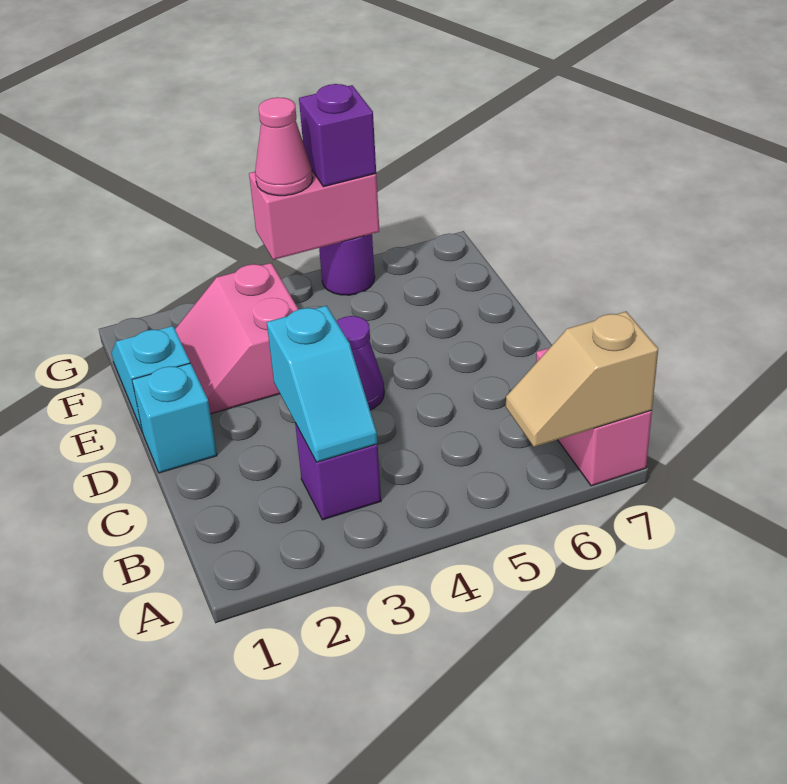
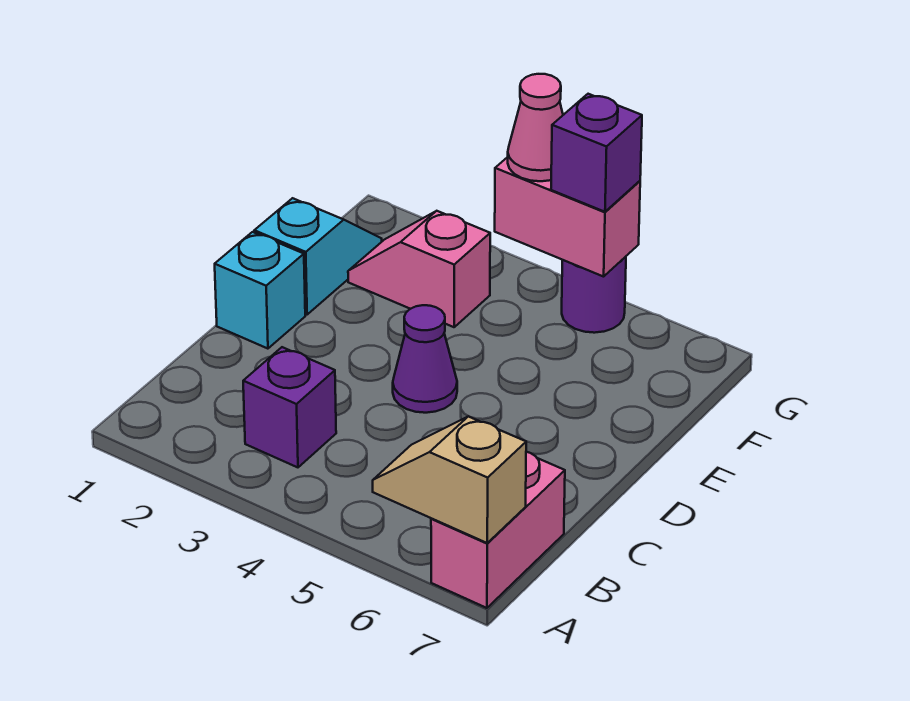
cyan 1x2 slope [267,306,378,462] -> none
pink 2x2 slope [175,263,299,414] -> pink 1x2 slope [348,211,490,327]

